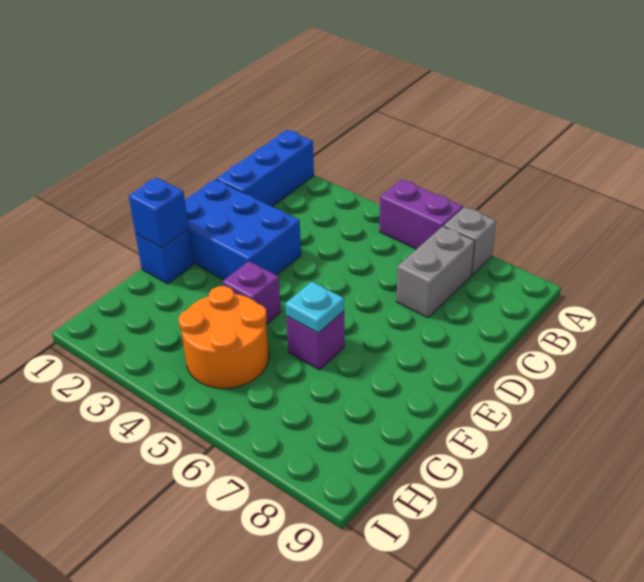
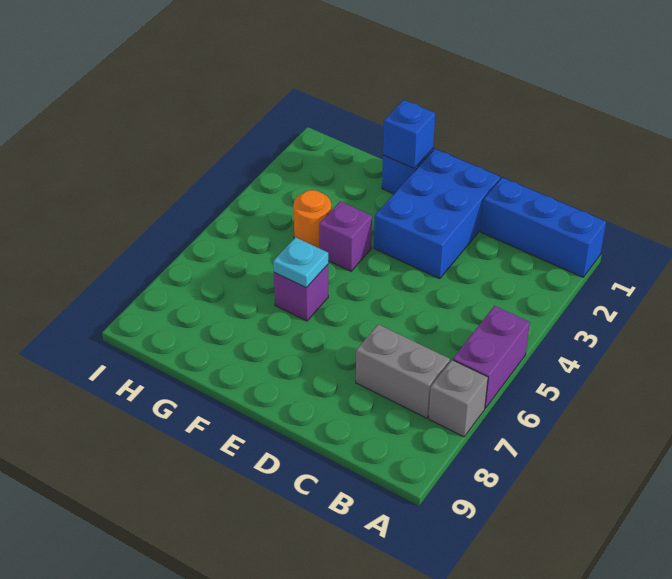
orange 2x2 round brick [179,286,269,388] -> orange 1x1 round brick [293,190,331,248]

